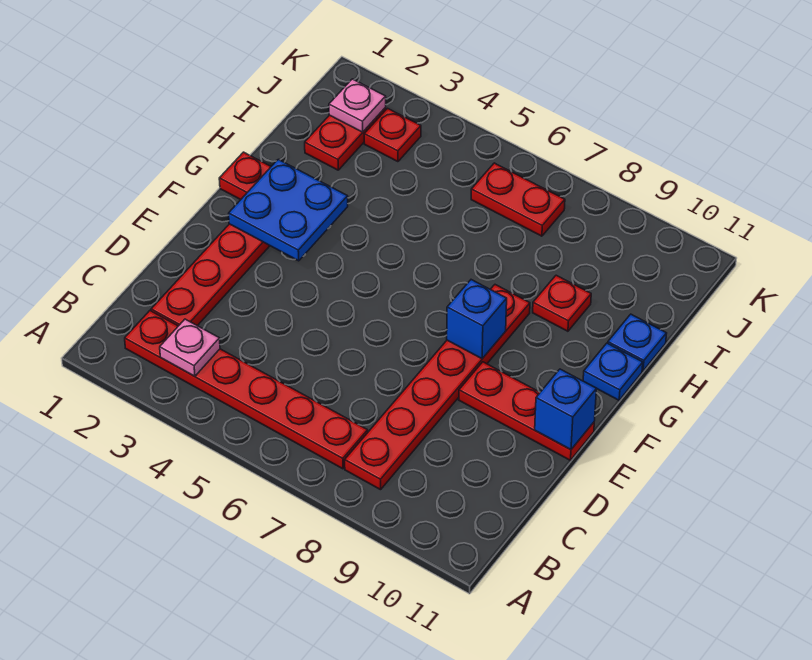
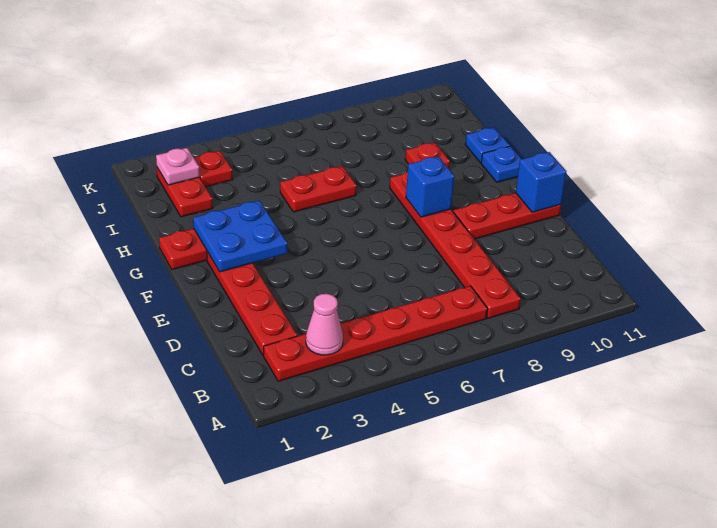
pink 1x1 plate [160,319,220,376] -> pink 1x1 cone [306,294,343,355]
red 1x2 plate [471,163,565,236] -> red 1x2 plate moved to [280,166,357,212]

